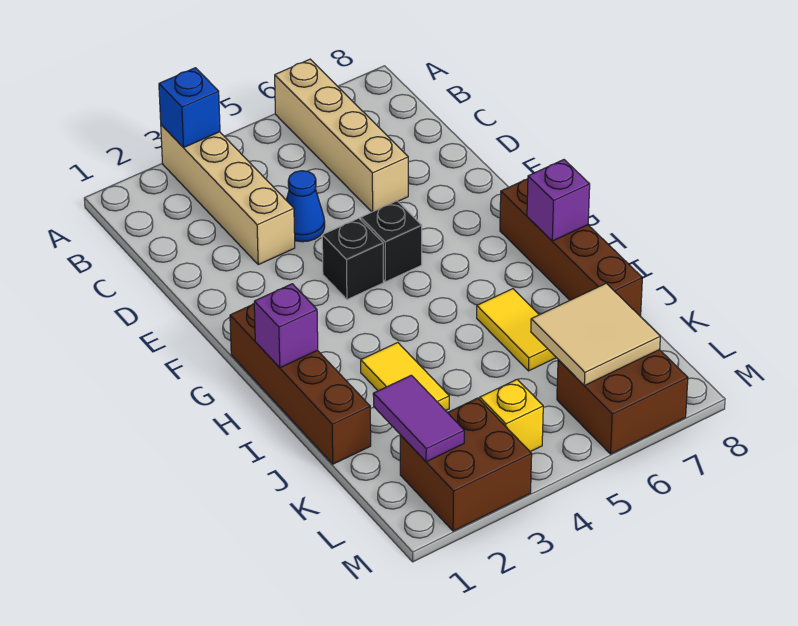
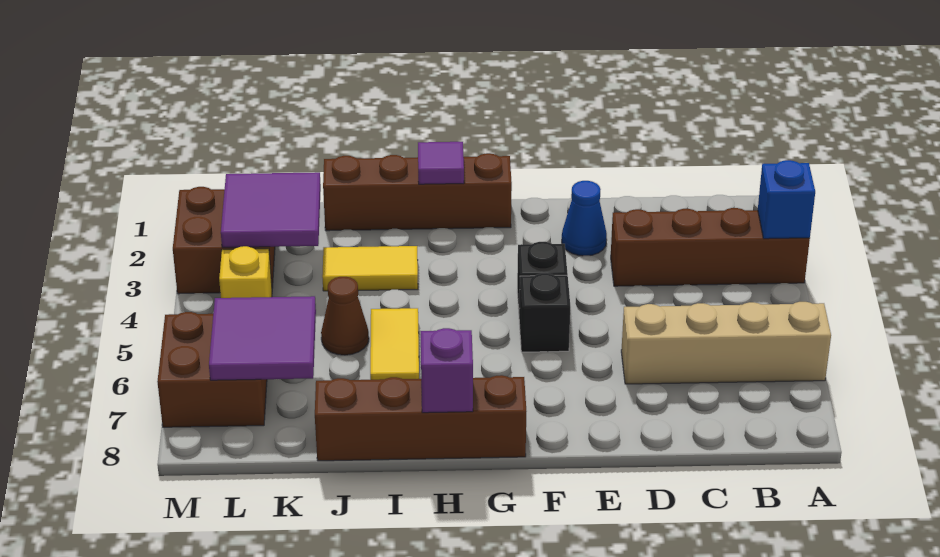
tan 1x4 brick [161,125,295,265] -> brown 1x4 brick [611,208,810,286]
blue 1x1 cone [286,171,325,242] -> blue 1x1 cone moved to [562,181,607,256]
purple 1x1 brick [254,284,318,368] -> purple 1x1 tile [418,142,464,184]
yellow 1x2 tile [477,289,556,371] -> yellow 1x2 tile turned to [370,308,419,380]
none -> brown 1x1 cone [321,277,369,355]
purple 1x2 tile [373,375,464,462] -> purple 2x2 tile [221,172,321,247]
tan 2x2 tile [531,283,660,386] -> purple 2x2 tile [209,296,316,380]

